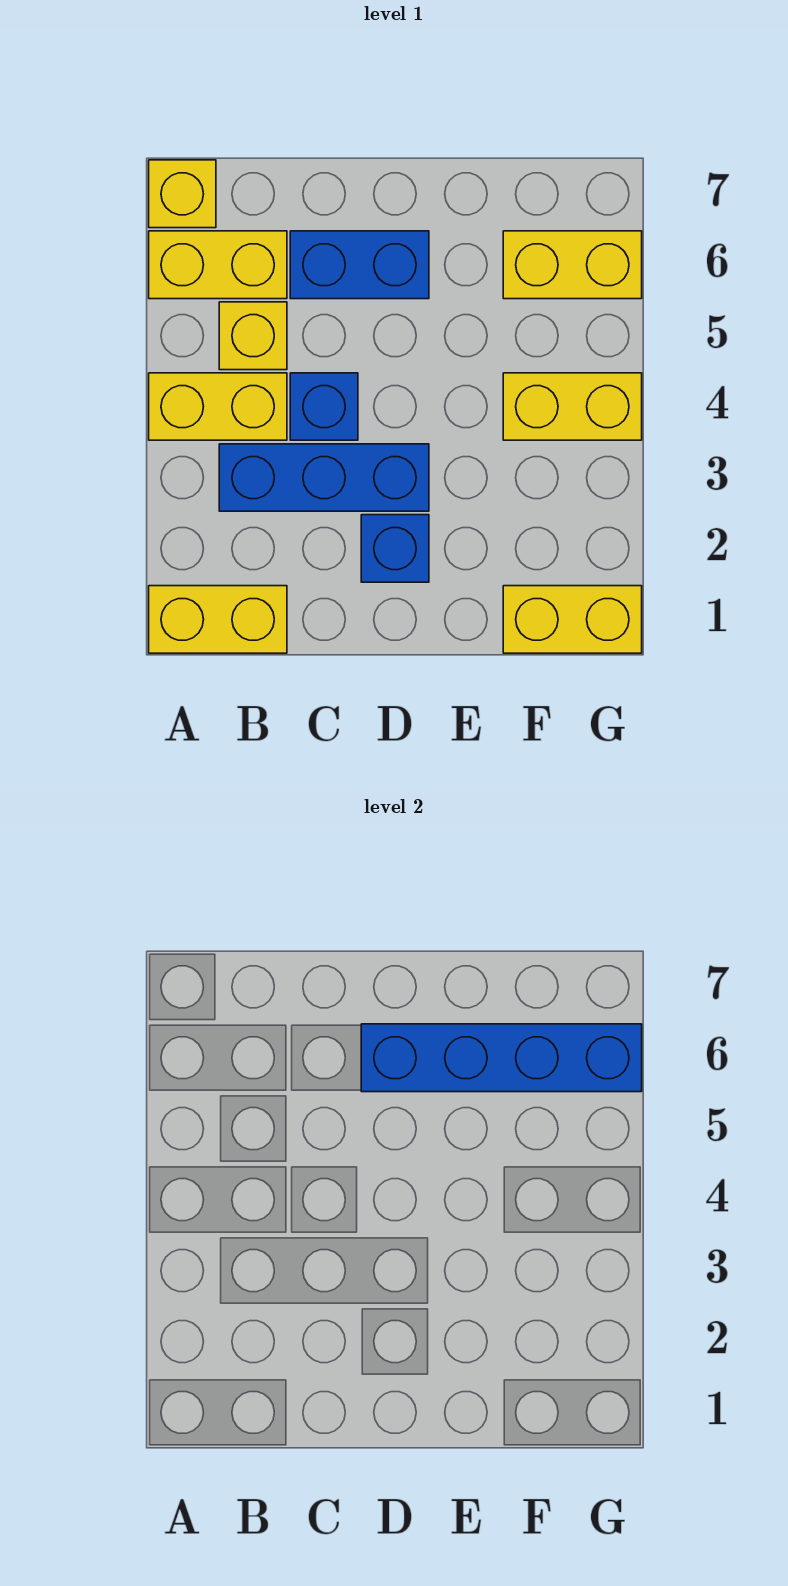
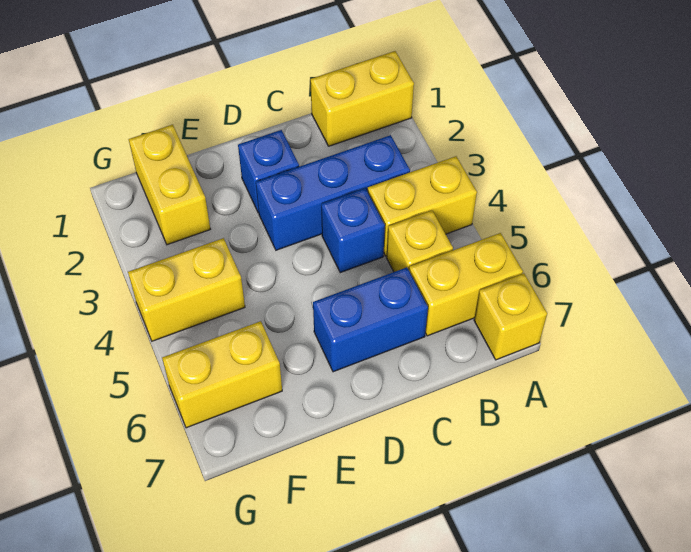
blue 1x4 brick [361,1024,642,1092] -> none
yellow 1x2 brick [503,586,642,653] -> yellow 1x2 brick turned to [129,125,210,245]

